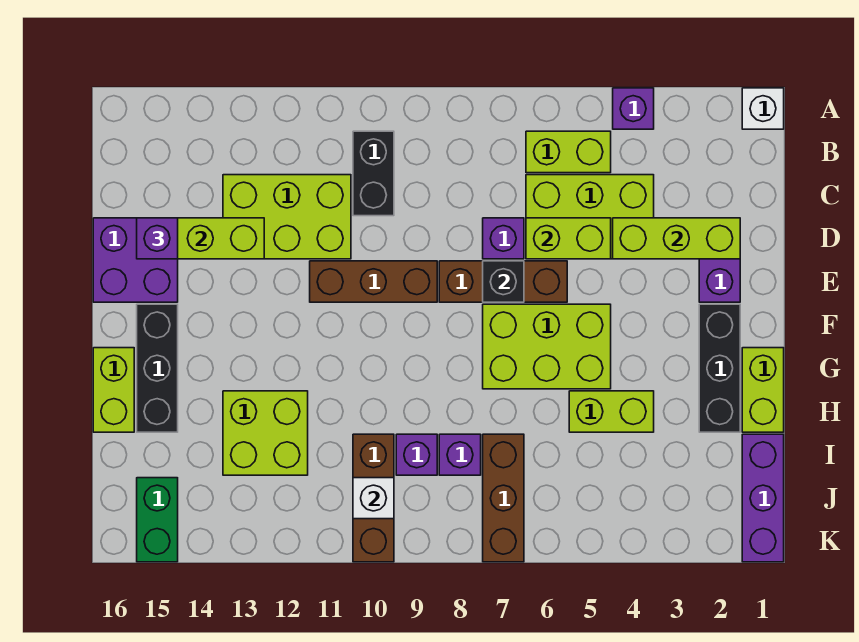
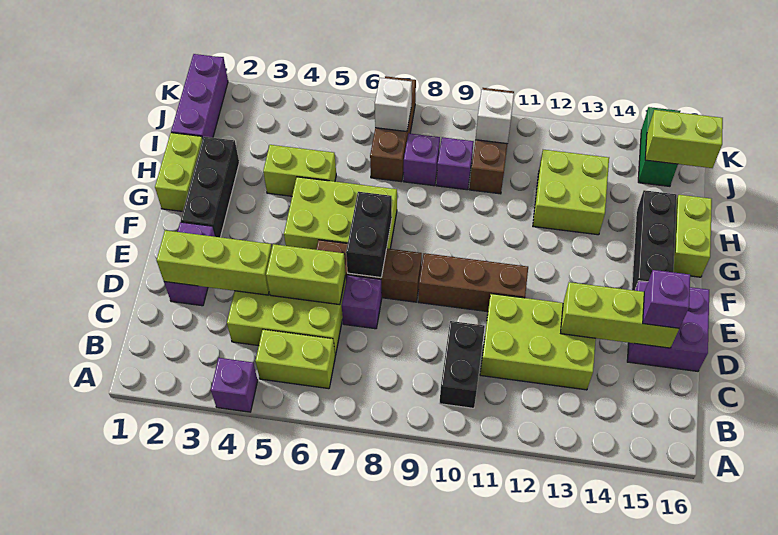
white 1x1 brick [742,88,784,129] -> white 1x1 brick moved to [375,78,412,132]
black 1x1 brick [483,261,524,302] -> black 1x2 brick [346,192,392,278]
none -> lime 1x2 brick [645,110,723,168]

